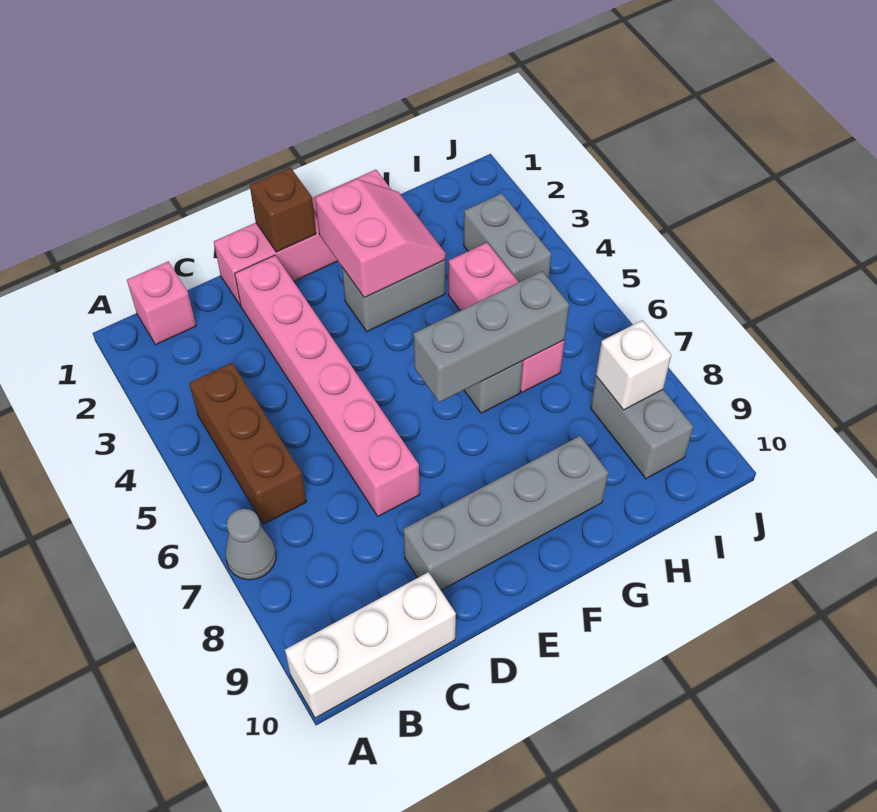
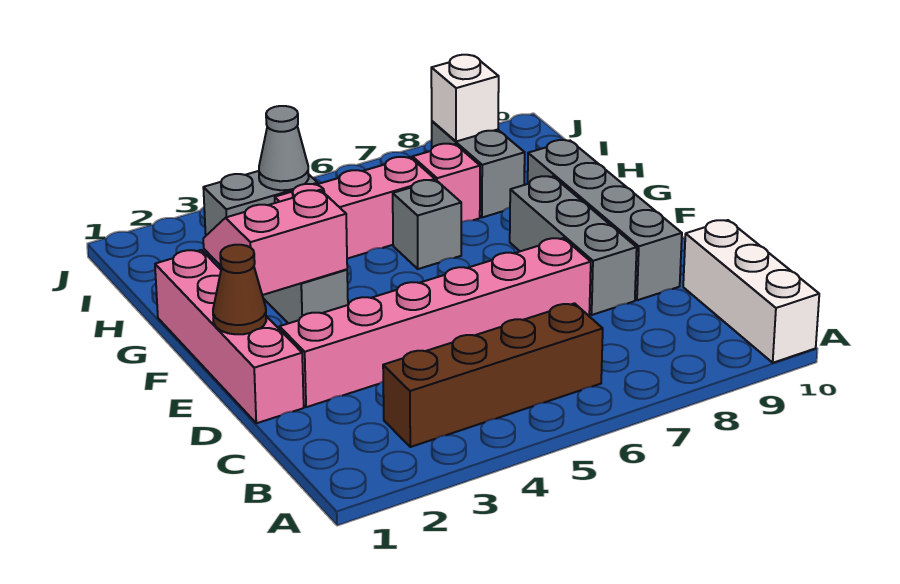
grey 1x1 cone [226,509,276,580] -> grey 1x1 cone moved to [259,106,309,190]
pink 1x1 brick [127,262,196,345] -> pink 1x1 brick moved to [412,144,480,223]
brown 1x3 brick [189,363,306,524] -> brown 1x4 brick [383,303,603,447]
brown 1x1 brick [250,167,316,252] -> brown 1x1 cone [213,245,266,334]
grey 1x3 brick [414,271,569,402] -> grey 1x3 brick moved to [510,176,637,315]
grey 1x2 brick [591,376,693,479] -> grey 1x2 brick turned to [432,121,525,217]

